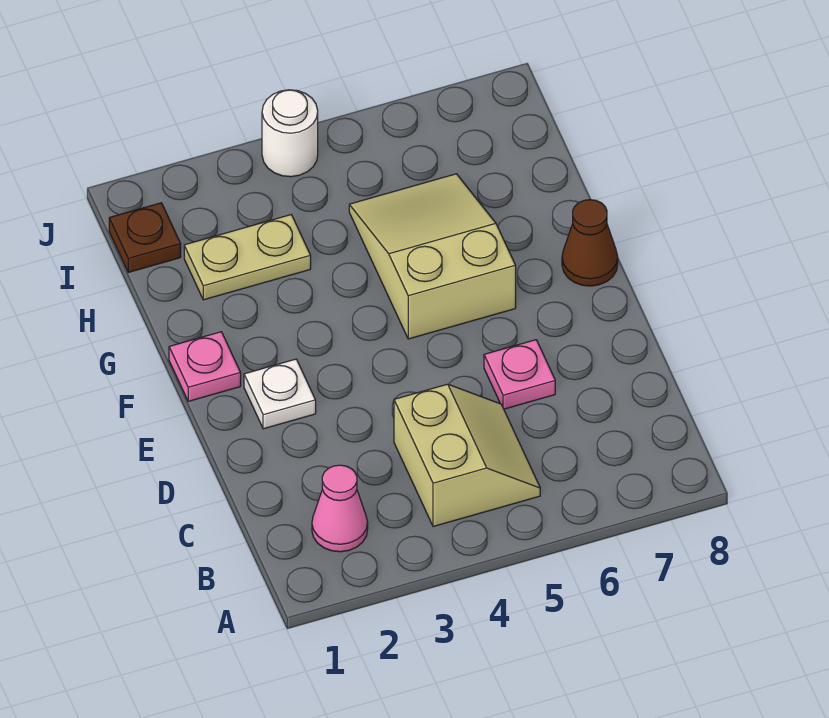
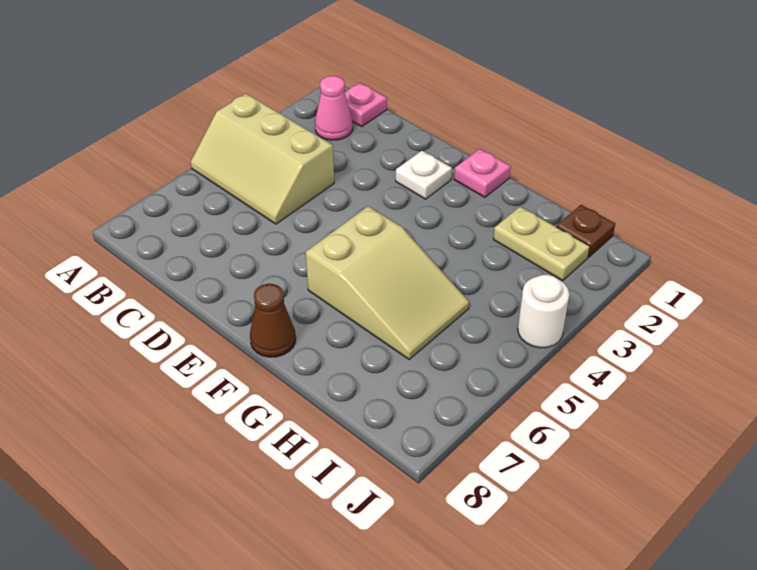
tan 2x2 slope [394,384,540,527] -> tan 2x3 slope [191,94,334,224]
pink 1x1 plate [484,340,555,409] -> pink 1x1 plate moved to [344,83,387,126]
tan 1x2 plate [184,215,311,300] -> tan 1x2 plate turned to [493,207,590,281]

